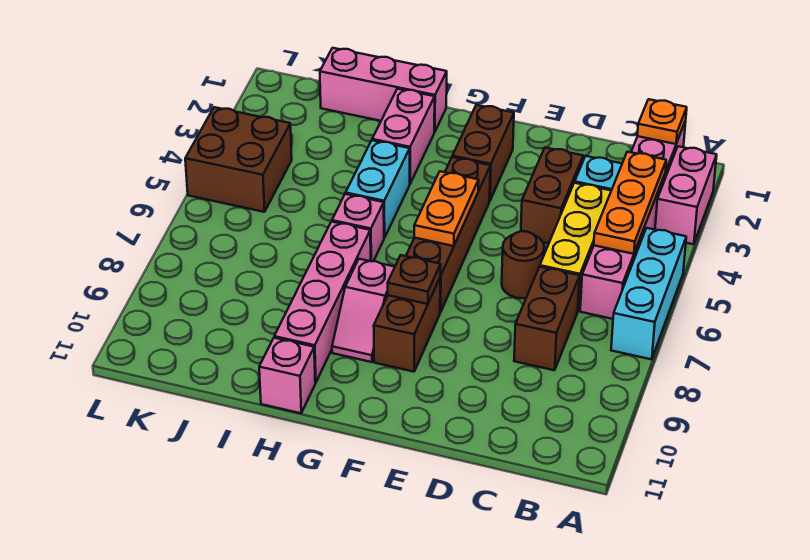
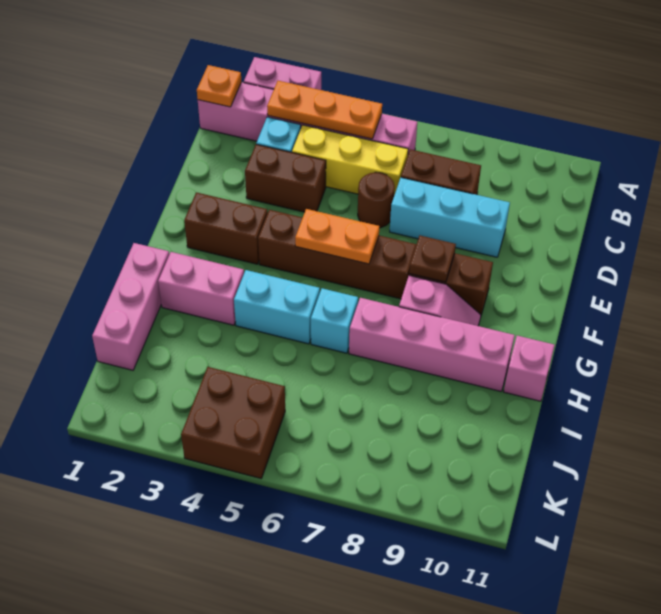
cyan 1x3 brick [611,228,686,359] -> cyan 1x3 brick moved to [390,178,510,257]
pink 1x1 brick [332,194,384,261] -> cyan 1x1 brick [311,288,358,353]

